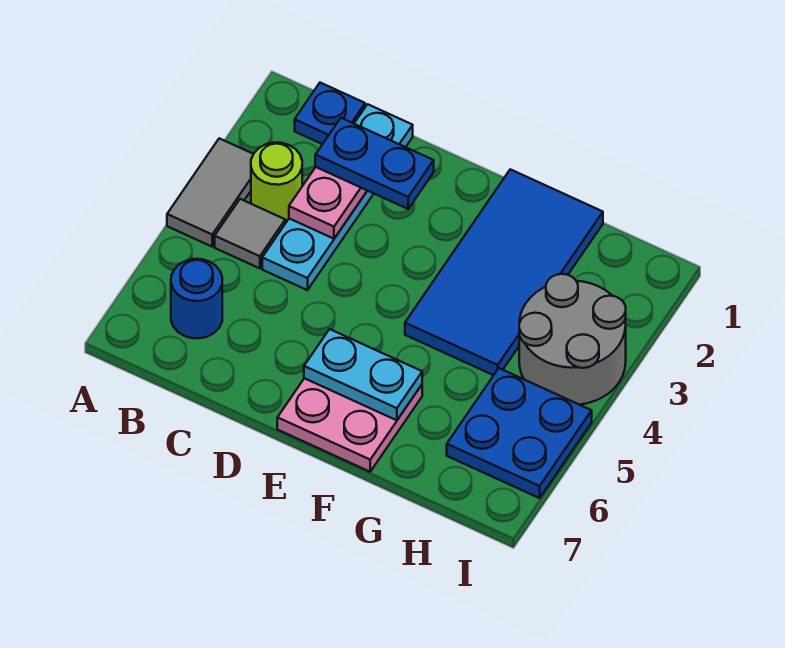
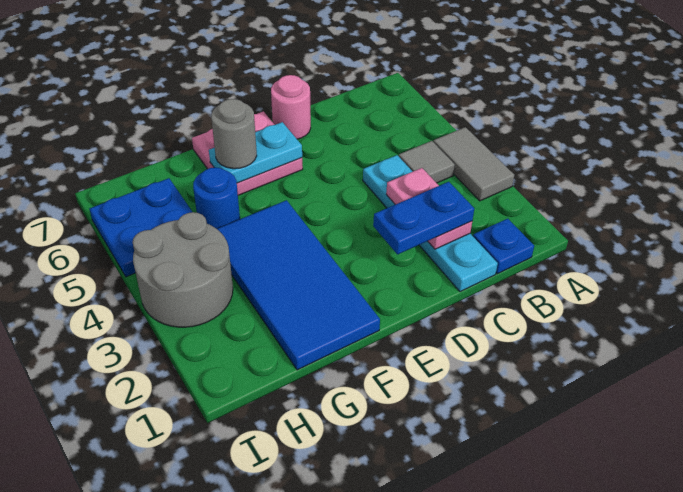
lime 1x1 round brick [251,143,302,221] -> none
blue 1x1 round brick [171,259,222,338] -> blue 1x1 round brick moved to [193,167,240,229]
none -> pink 1x1 round brick [271,75,311,139]
none -> grey 1x1 round brick [211,99,257,169]

